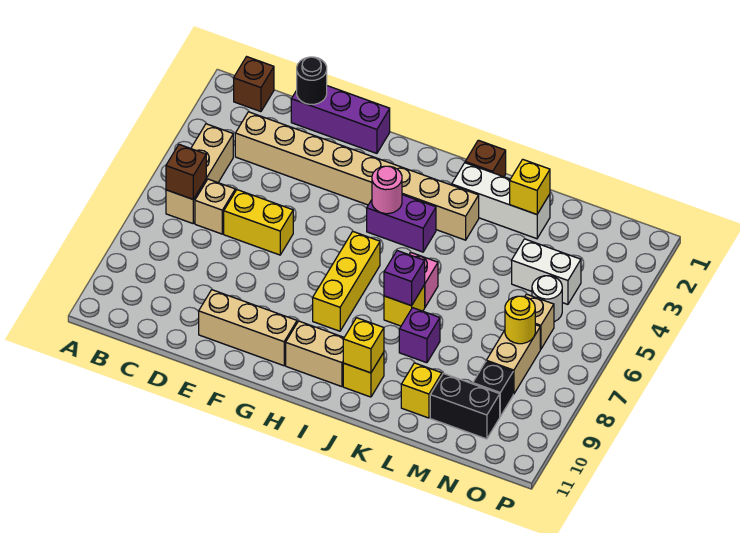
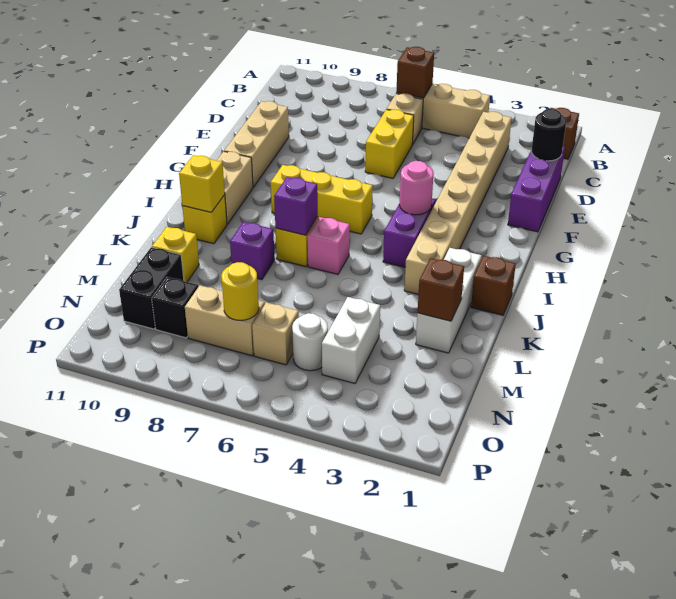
yellow 1x1 brick [510,159,550,214] -> brown 1x1 brick [418,258,464,321]

